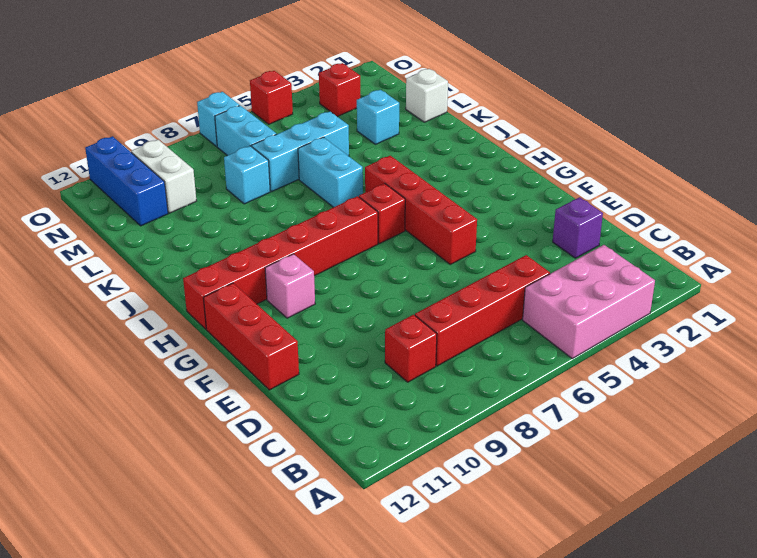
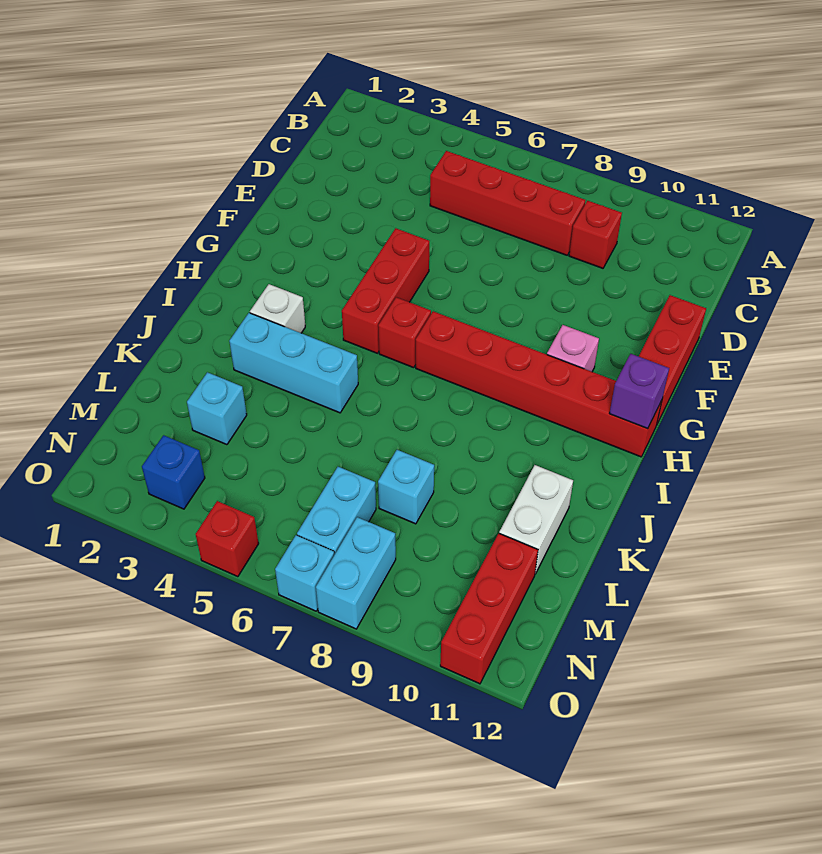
pink 2x3 brick [523,245,655,358] -> none
purple 1x1 brick [553,197,603,258] -> purple 1x1 brick moved to [609,354,669,429]
red 1x4 brick [365,156,477,264] -> red 1x3 brick [342,228,429,353]
cyan 1x2 brick [298,137,363,207] -> cyan 1x2 brick moved to [316,517,396,629]
white 1x1 brick [406,69,448,122] -> white 1x1 brick moved to [250,284,305,333]
cyan 1x3 brick [252,112,349,191] -> cyan 1x3 brick moved to [229,313,358,413]
white 1x2 brick [131,140,196,213] -> white 1x2 brick moved to [499,465,573,574]
blue 1x3 brick [85,136,168,226] -> red 1x3 brick [440,534,538,684]
red 1x1 brick [319,63,360,117] -> blue 1x1 brick [142,435,205,509]

